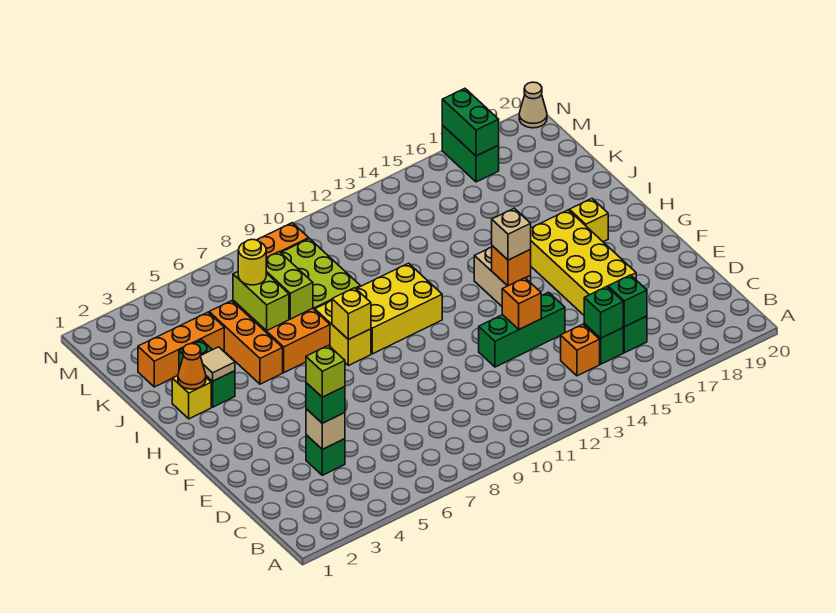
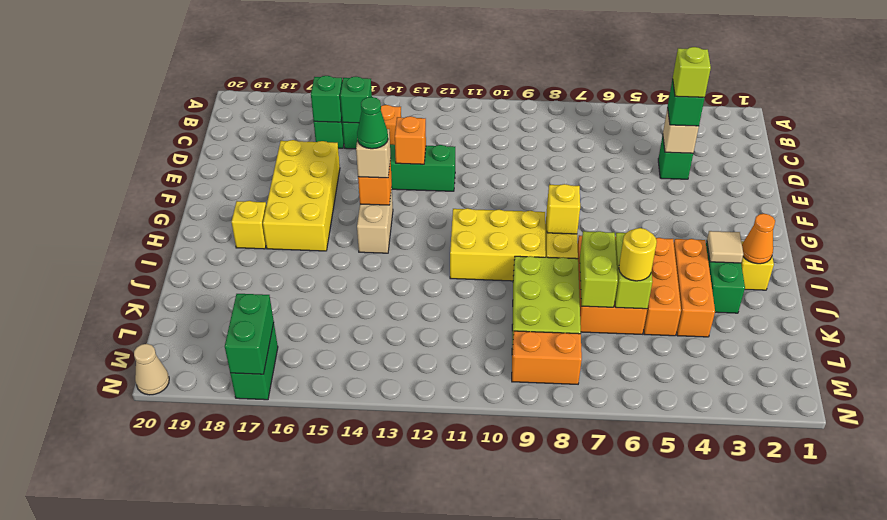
none -> green 1x1 cone [357,97,388,149]
orange 1x3 brick [138,312,224,387] -> orange 1x3 brick turned to [674,239,715,337]

